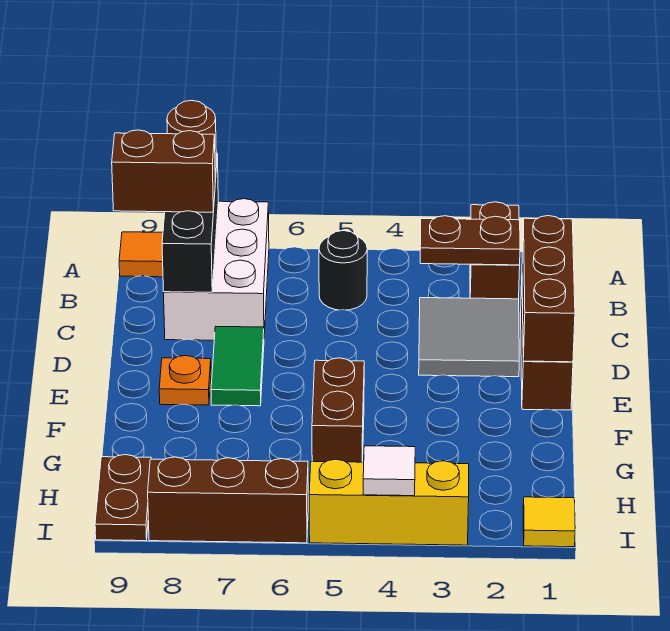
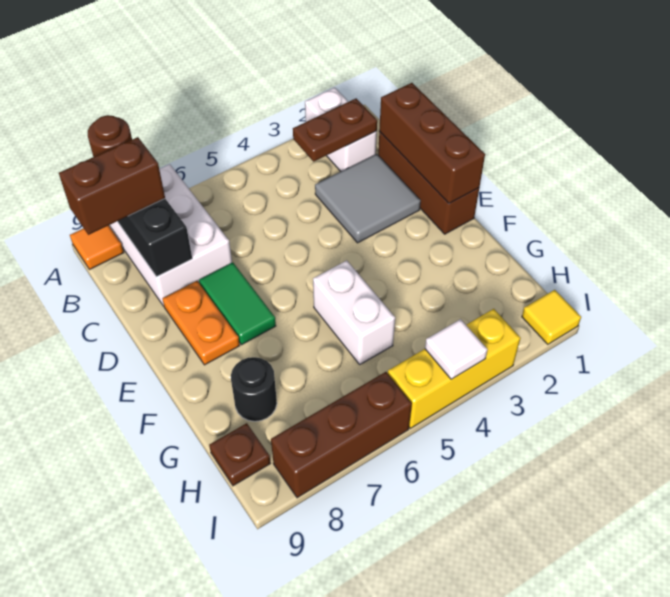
brown 1x2 brick [470,202,520,299] -> white 1x2 brick [305,88,377,171]
black 1x1 round brick [319,231,367,310] -> black 1x1 round brick moved to [231,357,277,421]
orange 1x1 plate [159,355,211,405] -> orange 1x2 plate [162,281,240,365]
brown 1x2 brick [312,358,364,462] -> white 1x2 brick [313,260,395,364]
brown 1x2 plate [95,455,151,541] -> brown 1x1 plate [209,423,270,486]

